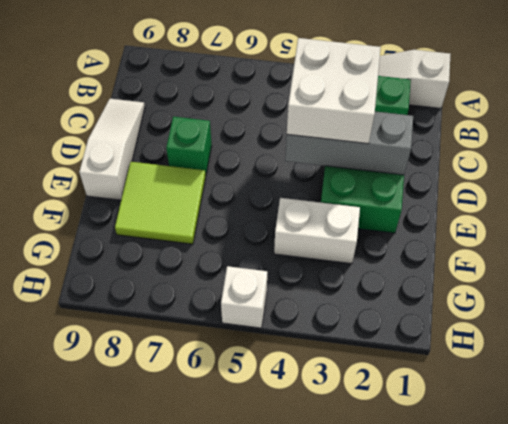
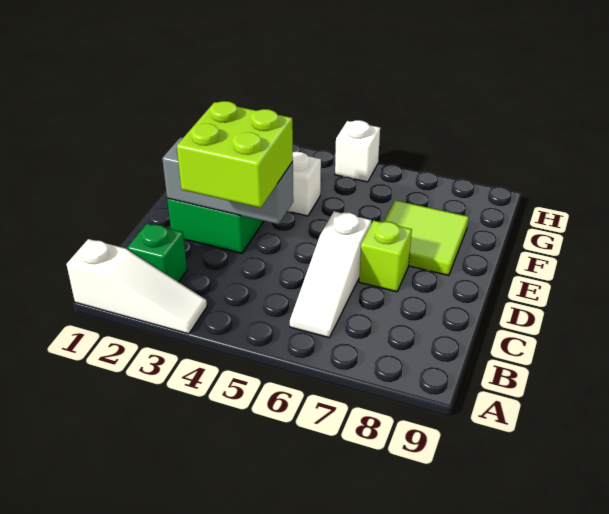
white 2x2 brick [287,38,381,144] -> lime 2x2 brick [177,101,293,208]
white 1x3 slope [79,99,145,200] -> white 1x3 slope moved to [290,212,371,338]
green 1x1 brick [166,117,212,176] -> lime 1x1 brick [359,220,412,292]

